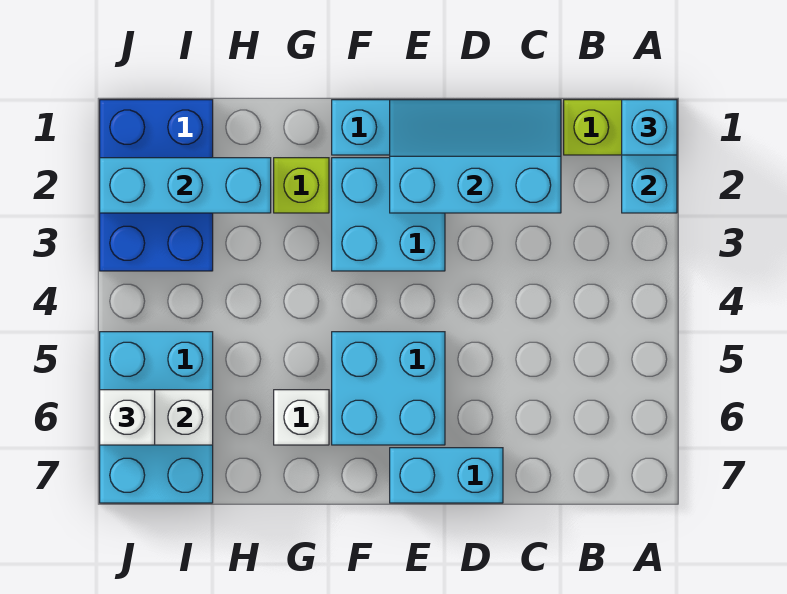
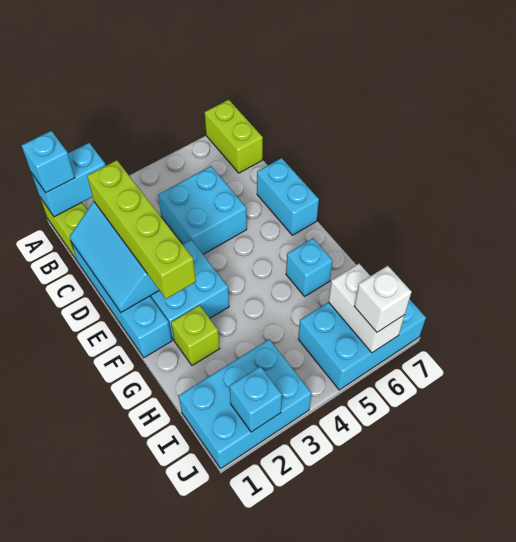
none -> lime 1x2 brick [205,100,263,173]
none -> lime 1x4 brick [87,160,196,299]
cyan 2x2 brick [332,332,445,445] -> cyan 2x2 brick moved to [158,166,247,254]
white 1x1 brick [274,390,329,445] -> cyan 1x1 brick [286,238,333,296]
cyan 1x3 brick [100,158,271,213] -> cyan 1x1 brick [229,366,282,432]
blue 2x3 brick [100,100,213,271] -> cyan 2x3 brick [179,339,311,468]

